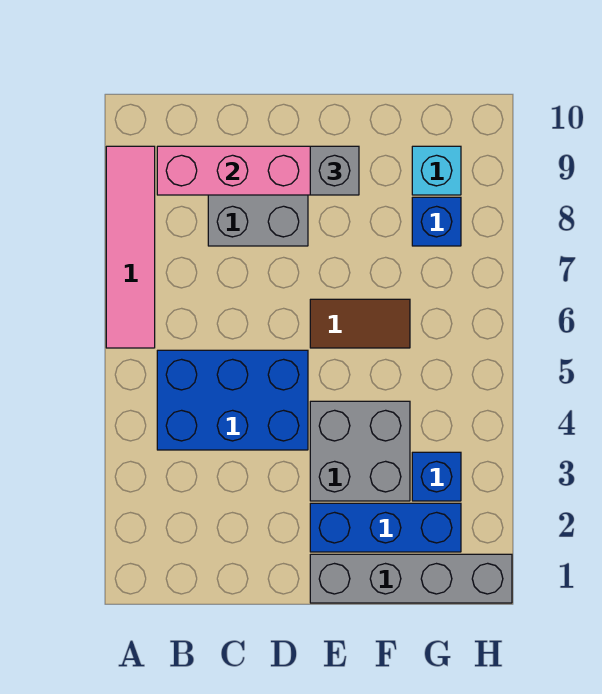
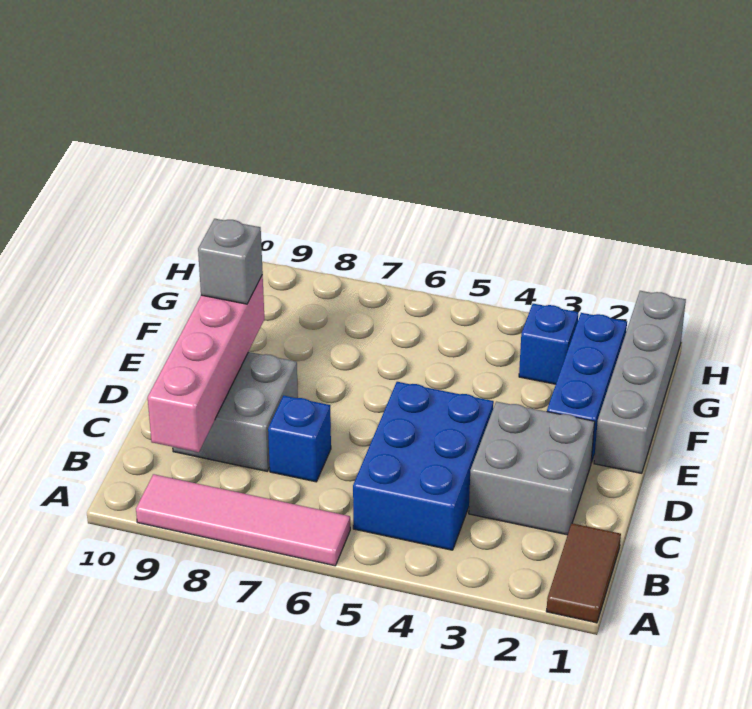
grey 2x2 brick [310,401,410,501] -> grey 2x2 brick moved to [469,402,595,535]
brown 1x2 tile [310,299,410,348] -> brown 1x2 tile moved to [546,523,621,623]
blue 1x1 brick [412,197,461,246] -> blue 1x1 brick moved to [268,396,331,482]
cyan 1x1 brick [412,146,461,195] -> none

